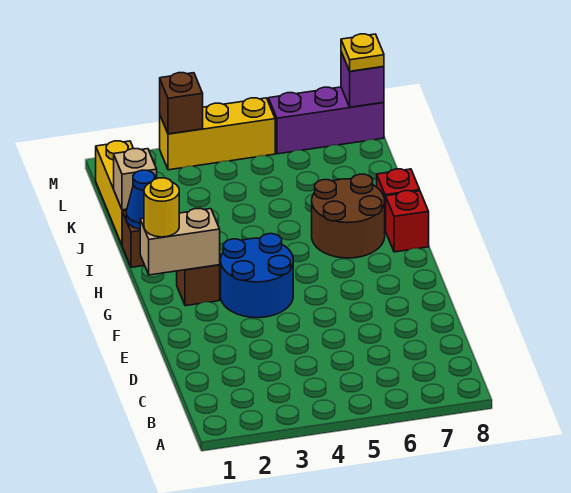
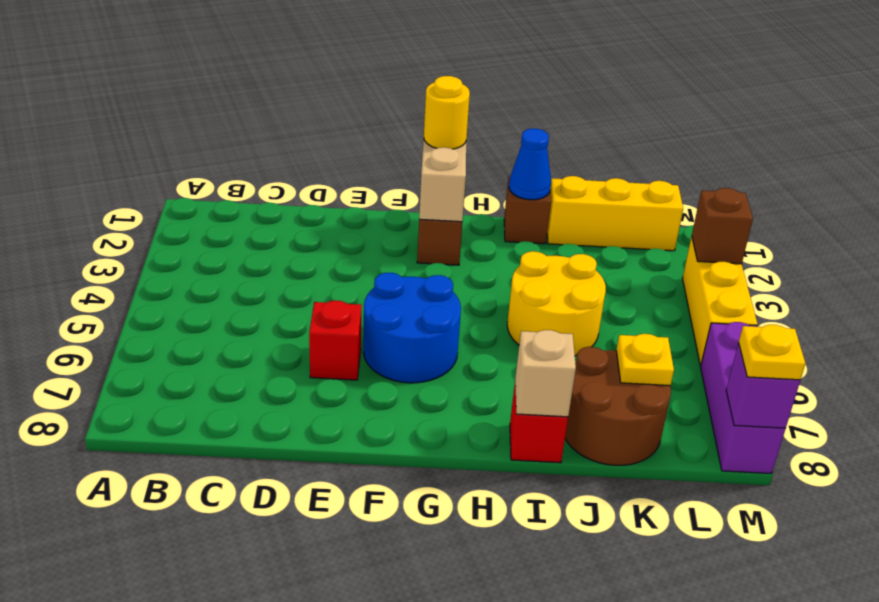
blue 2x2 round brick [221,234,293,318] -> blue 2x2 round brick moved to [363,273,461,383]
brown 2x2 round brick [312,174,385,258] -> brown 2x2 round brick moved to [565,347,671,465]
red 1x1 brick [386,191,429,252] -> red 1x1 brick moved to [309,300,362,380]
none -> yellow 2x2 round brick [507,251,606,356]
tan 1x1 brick [114,149,157,210] -> tan 1x1 brick moved to [515,330,576,417]
none -> yellow 1x1 plate [616,334,674,386]

